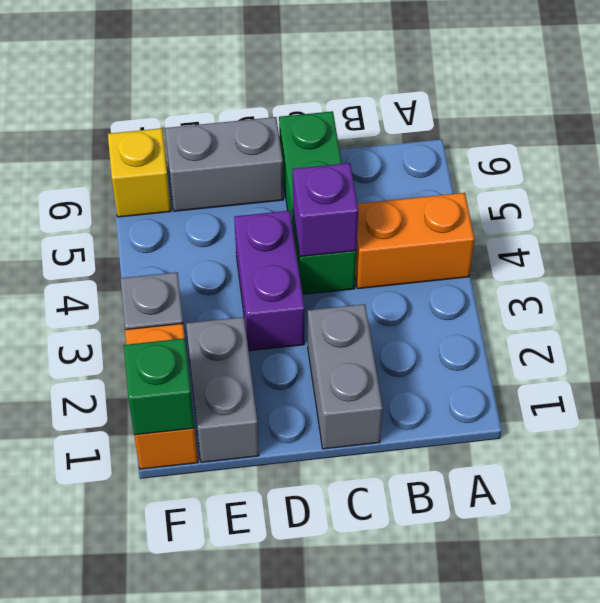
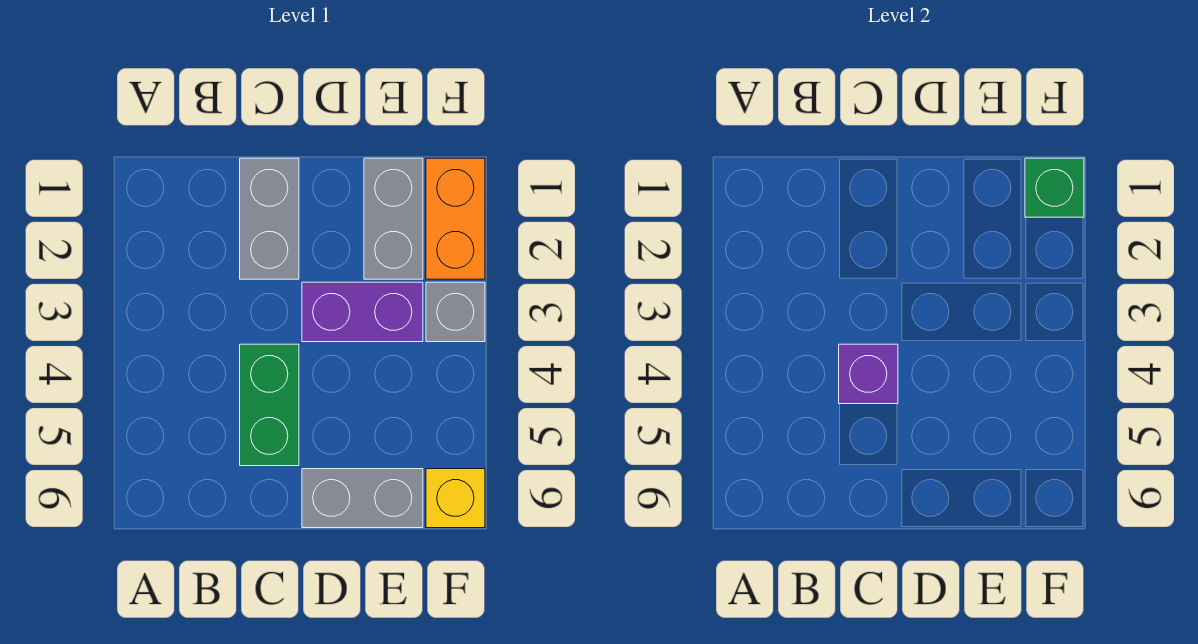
orange 1x2 brick [355,193,474,289] -> none
green 1x3 brick [279,111,356,294] -> green 1x2 brick [240,344,299,466]
purple 1x2 brick [234,211,305,351] -> purple 1x2 brick turned to [302,282,423,342]

